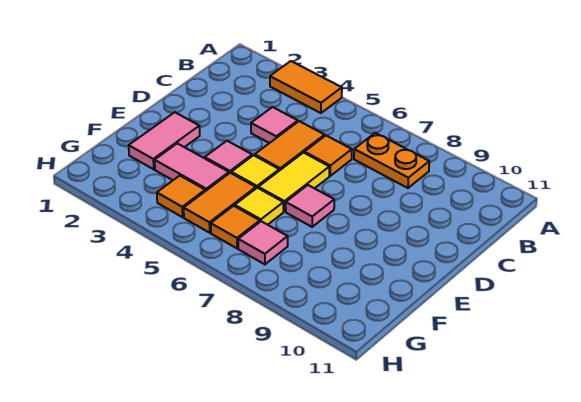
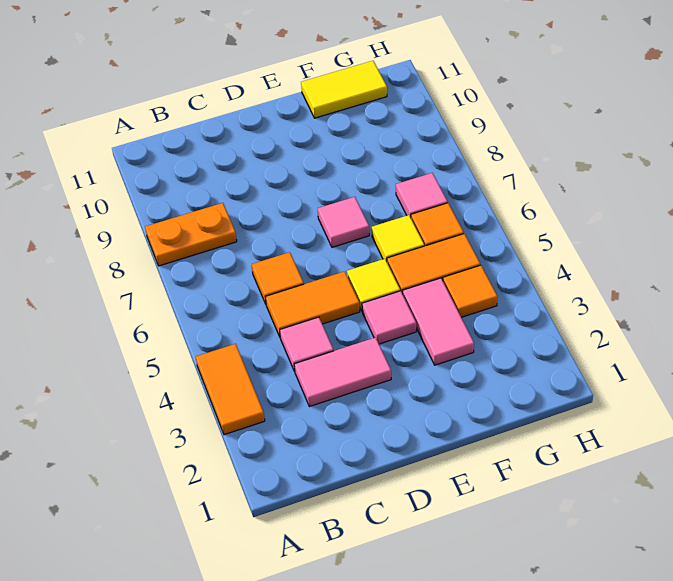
orange 1x2 plate [354,133,429,188] -> orange 1x2 plate turned to [145,203,237,266]
yellow 1x2 tile [258,153,329,212] -> yellow 1x2 tile moved to [301,61,387,118]
pink 1x2 tile [129,112,200,169] -> pink 1x2 tile moved to [294,338,391,407]

